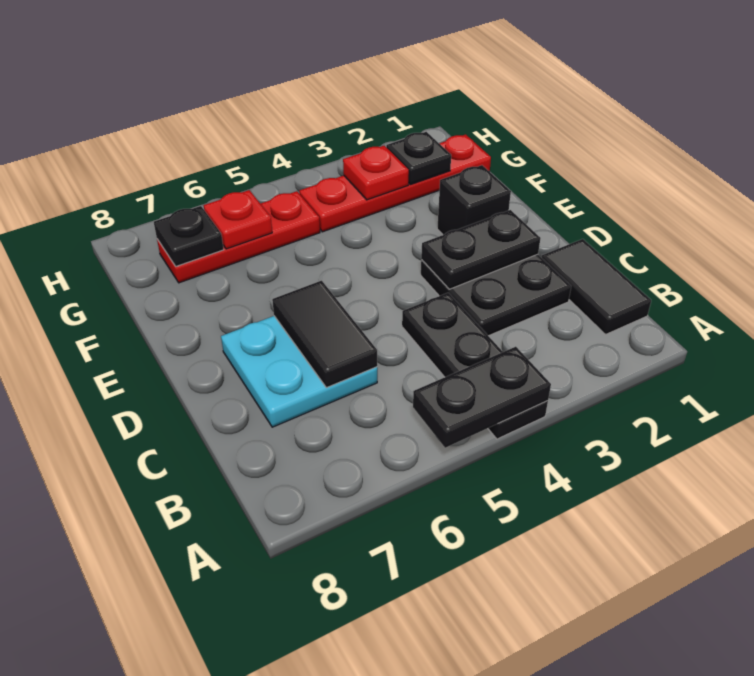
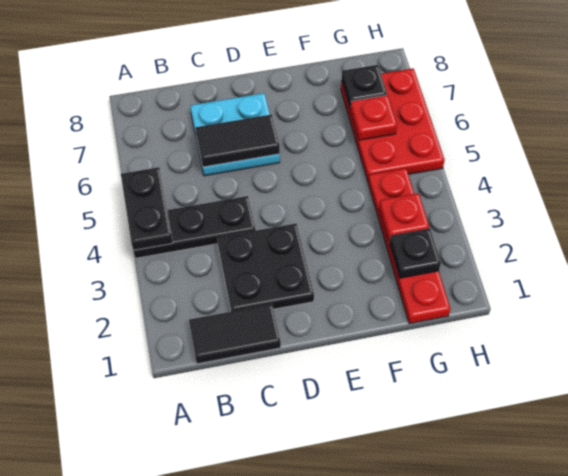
black 1x2 plate [421,210,541,289] -> none
black 1x1 brick [437,165,511,235] -> none
red 1x3 plate [157,191,320,283] -> red 2x3 plate [341,68,445,181]

